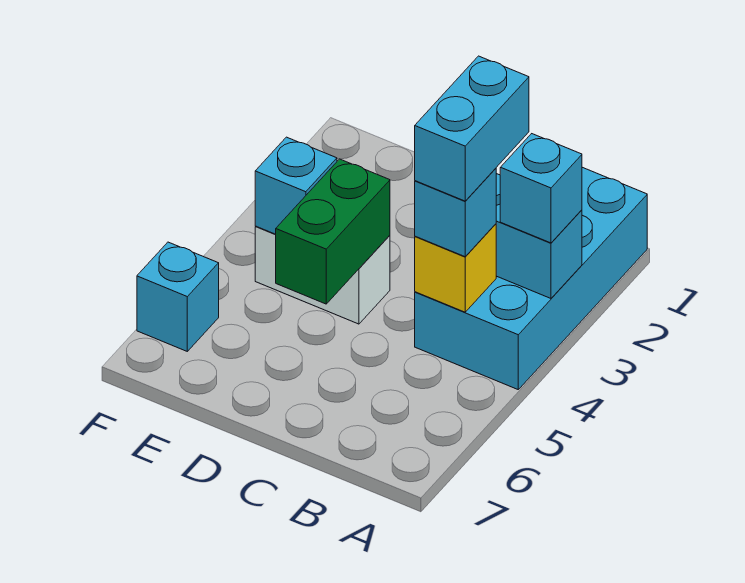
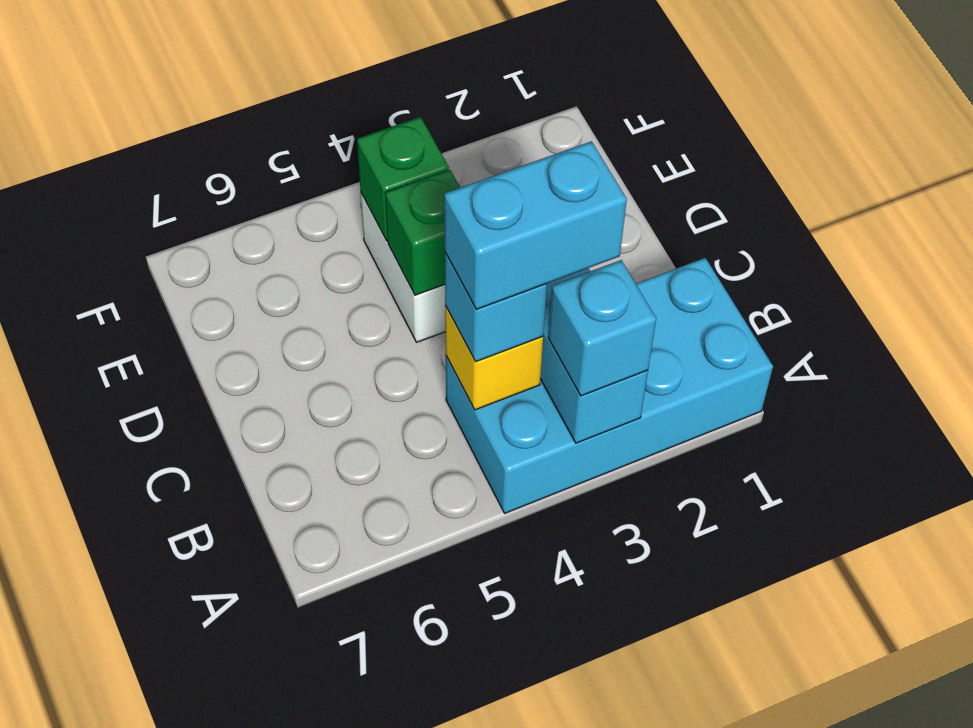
green 1x2 brick [276,159,390,304] -> green 1x1 brick [385,170,460,295]
cyan 1x1 brick [255,137,337,234] -> green 1x1 brick [357,117,449,241]
cyan 1x1 brick [137,242,219,351] -> none

